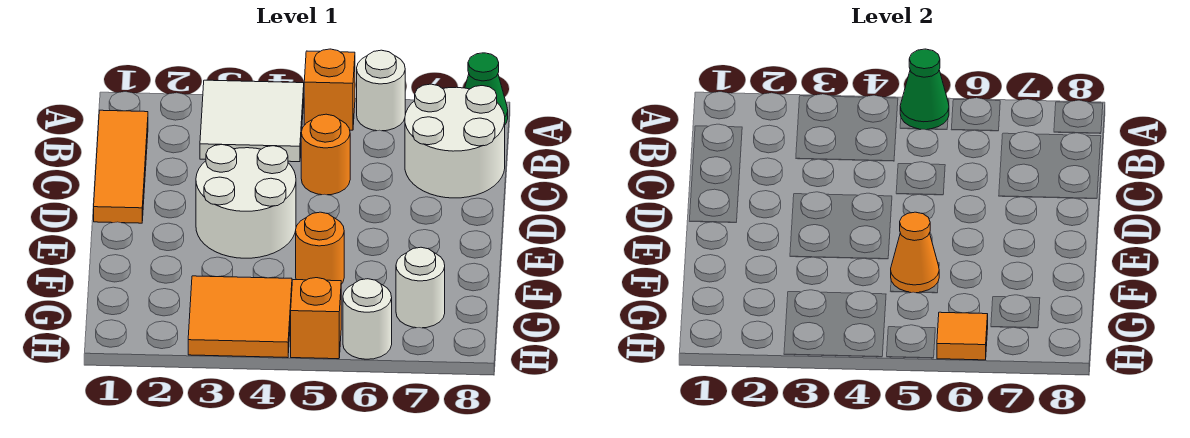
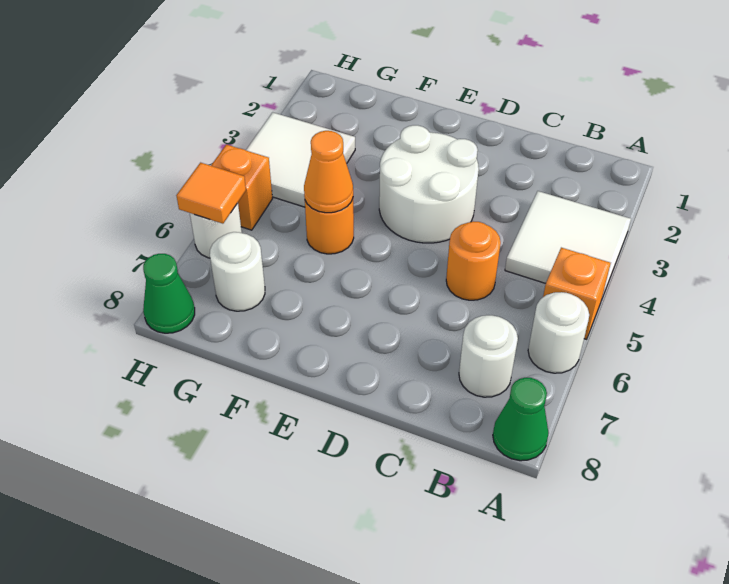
green 1x1 cone [900,49,949,130] -> green 1x1 cone moved to [143,254,195,333]
orange 1x3 tile [94,110,148,223] -> none
white 2x2 round brick [405,84,505,198] -> white 1x1 round brick [459,315,518,397]
orange 2x2 tile [188,276,292,358] -> white 2x2 tile [246,112,355,207]

